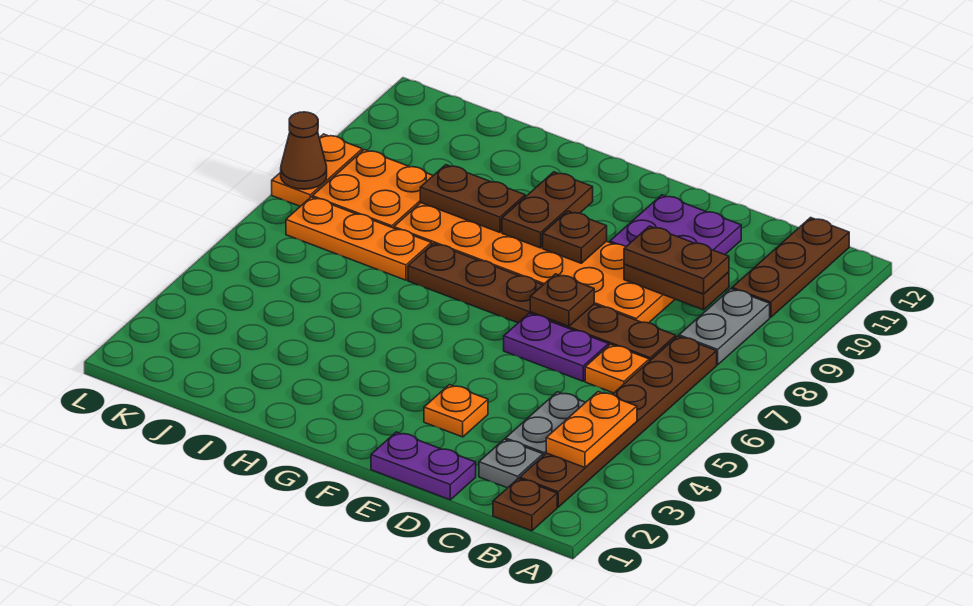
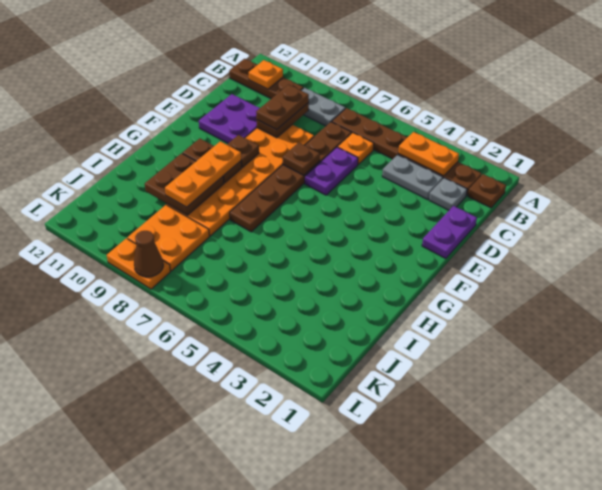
orange 1x1 plate [424,385,488,437] -> orange 1x1 plate moved to [249,60,283,89]
brown 1x2 plate [420,165,525,232] -> brown 2x2 plate [145,153,224,215]
orange 1x3 plate [286,197,431,280] -> orange 1x3 plate moved to [165,141,241,207]

